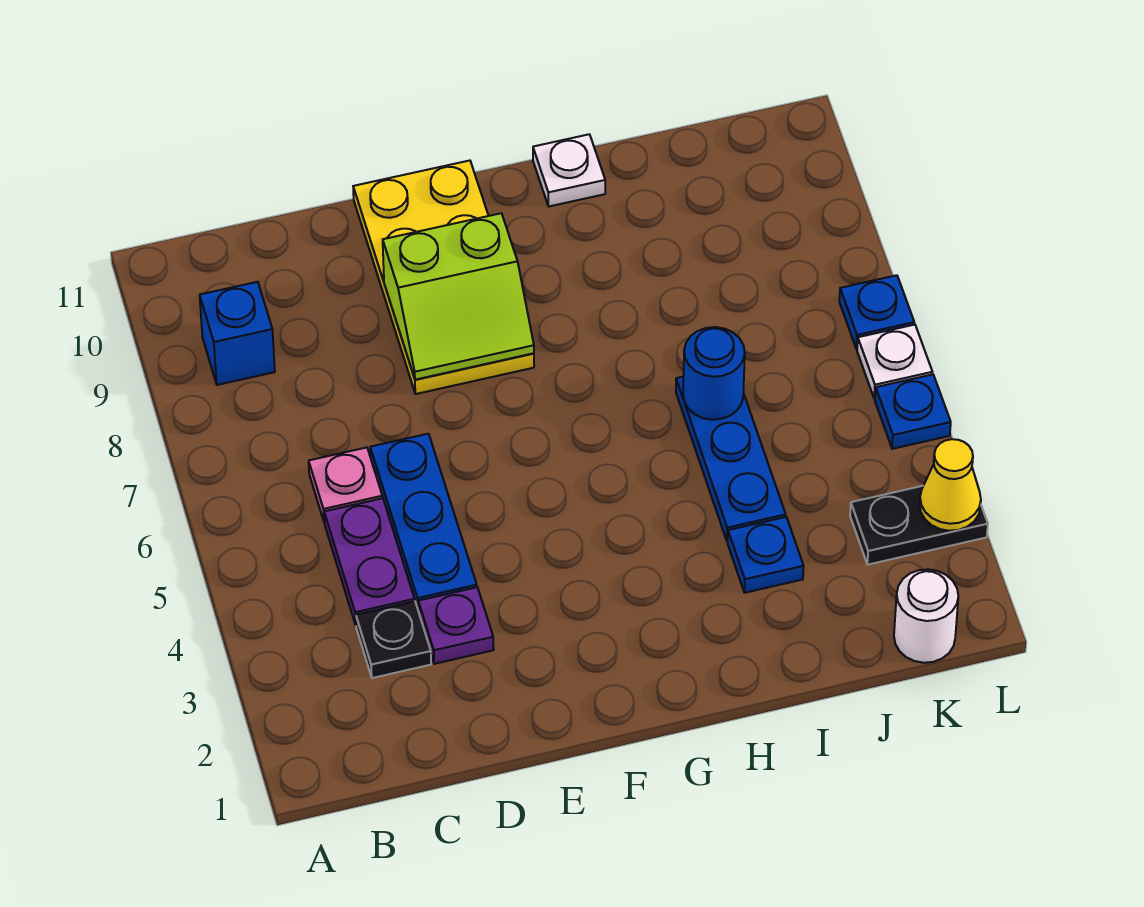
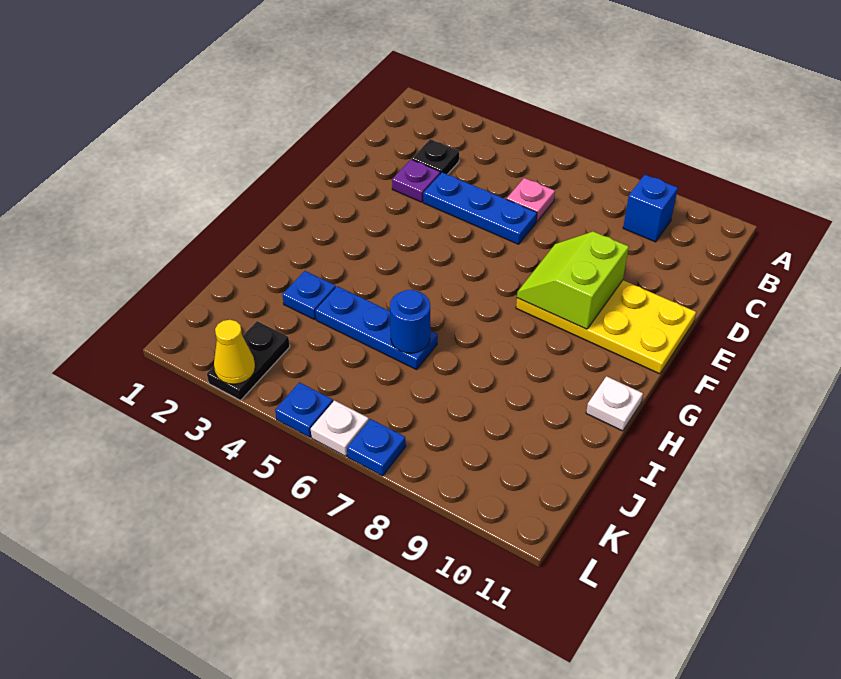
purple 1x2 plate [324,498,415,625] -> none
white 1x1 round brick [894,569,958,663] -> none

